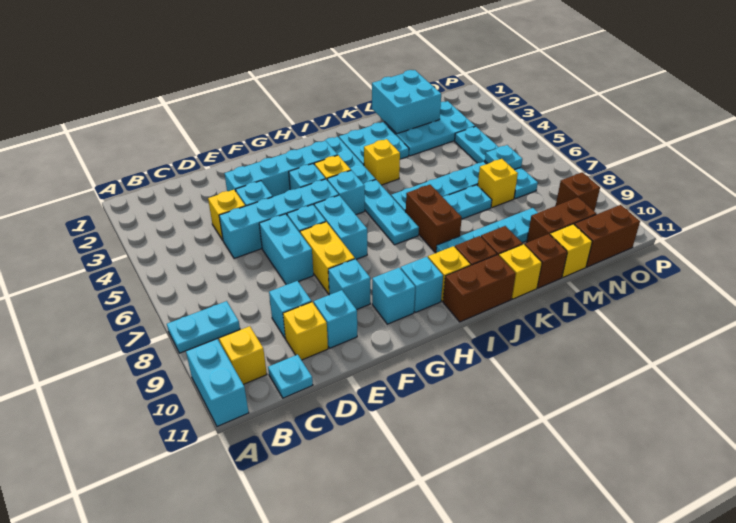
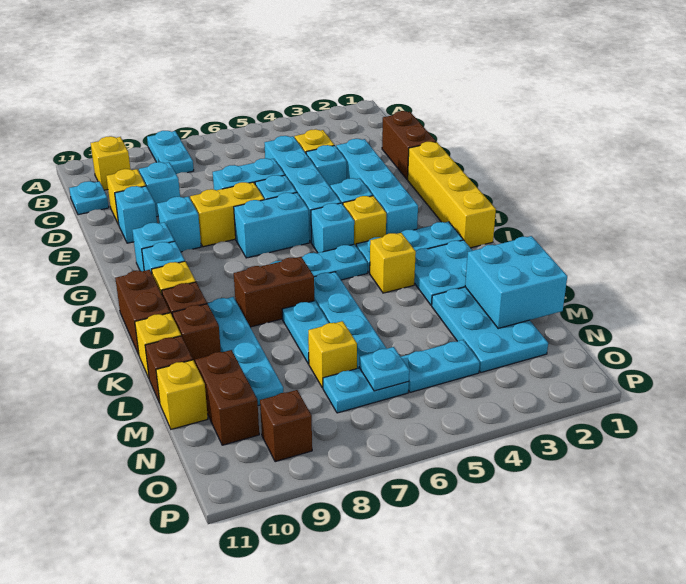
cyan 1x2 brick [186,339,249,427] -> none
none -> yellow 1x4 brick [408,142,496,248]
brown 1x2 brick [574,205,640,267] -> brown 1x2 brick moved to [382,111,436,180]

